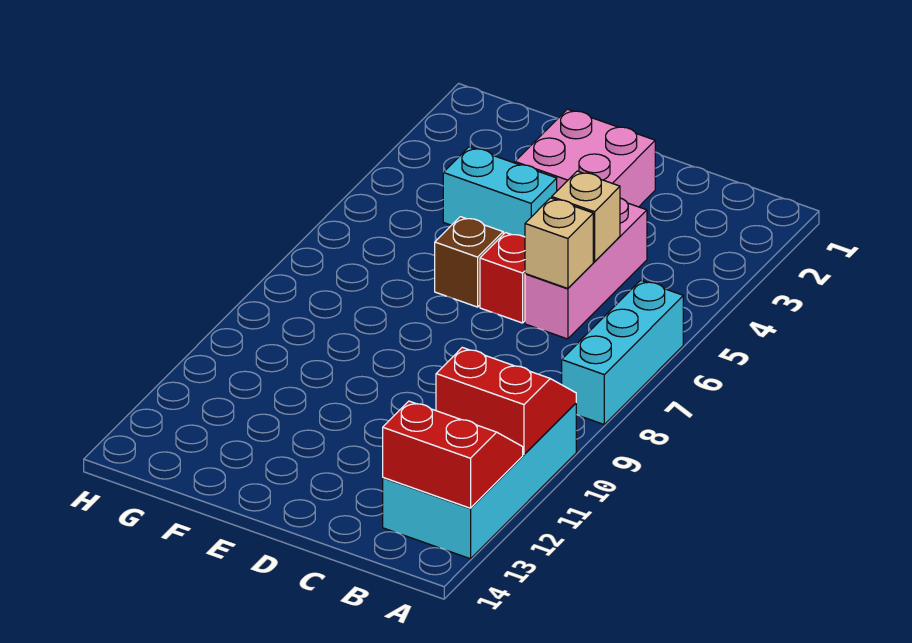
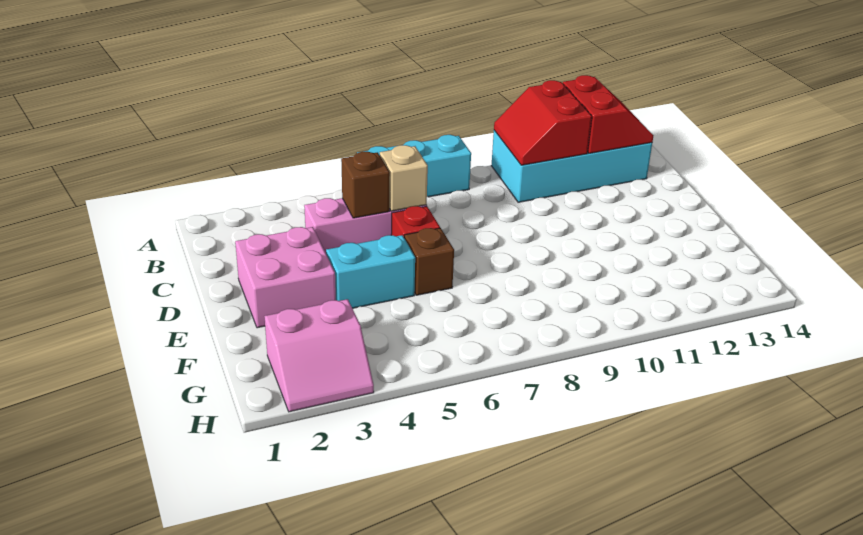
red 2x2 slope [383,401,523,508] -> red 2x2 slope turned to [563,75,654,153]
tan 1x1 brick [552,171,620,262] -> brown 1x1 brick [341,152,390,218]
cyan 1x2 brick [443,147,557,237] -> cyan 1x2 brick turned to [326,235,415,308]
none -> pink 2x2 slope [265,299,374,412]

